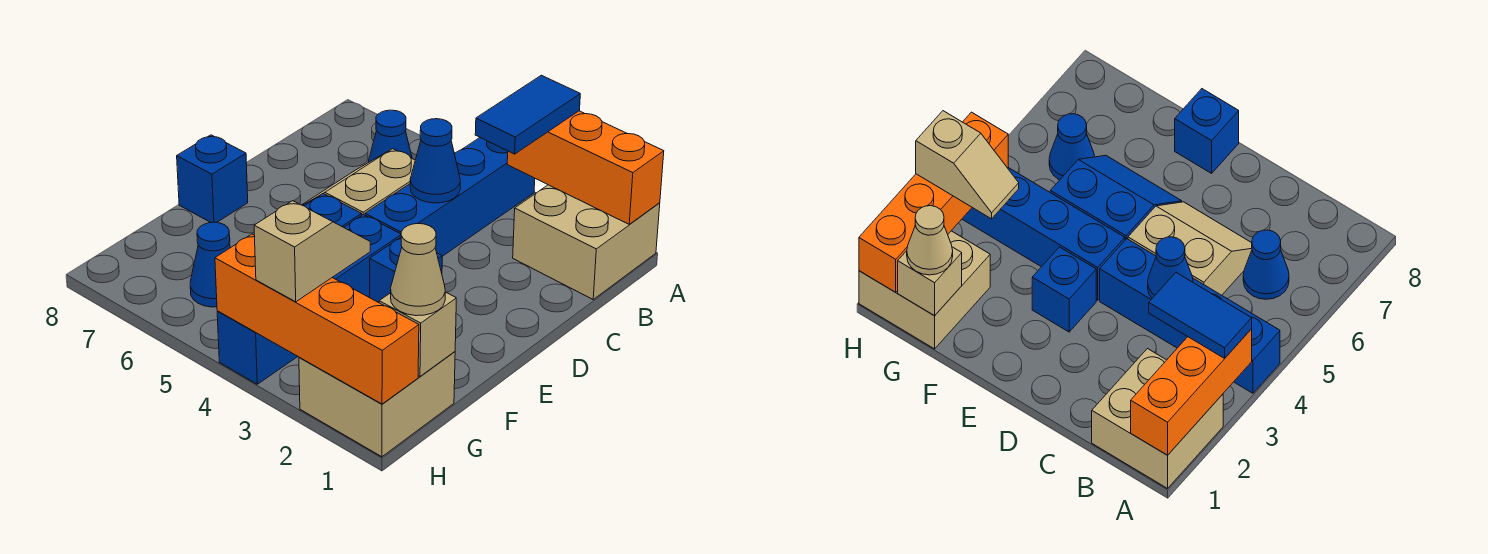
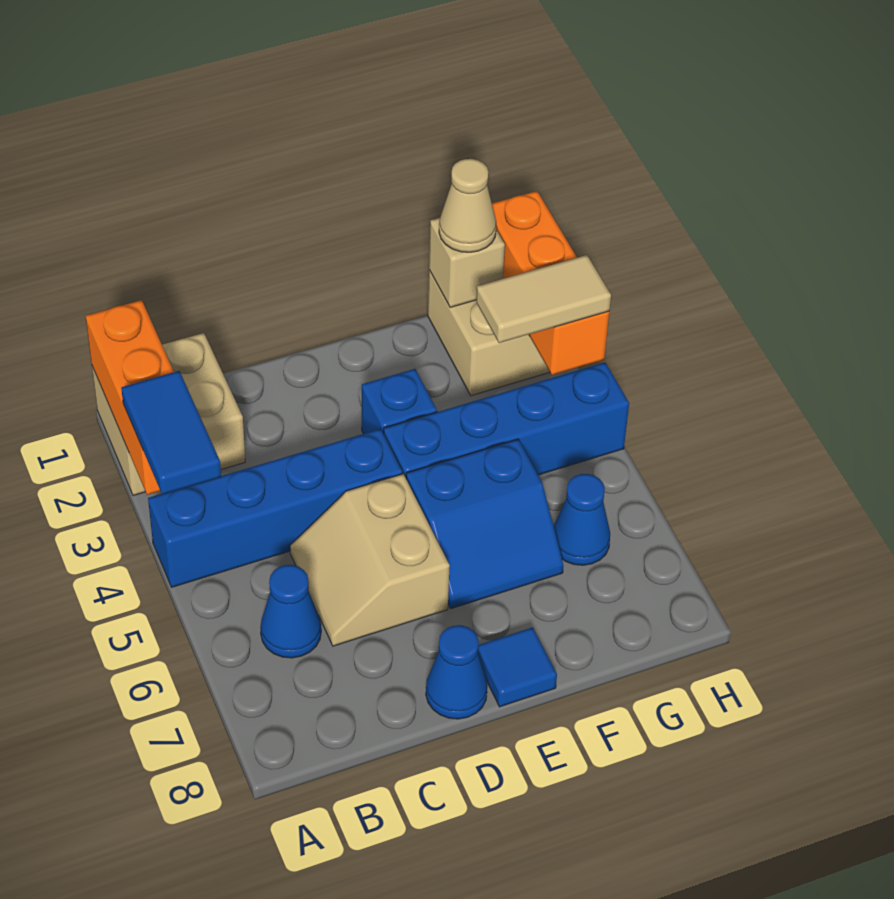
blue 1x2 tile [475,75,580,154] -> blue 1x2 tile turned to [121,371,221,494]
blue 1x1 cone [410,119,460,203] -> blue 1x1 cone moved to [426,625,487,719]
tan 2x2 slope [302,149,415,215] -> tan 2x2 slope turned to [290,474,450,646]
blue 1x1 brick [177,135,248,223] -> blue 1x1 tile [478,627,557,707]
tan 1x2 slope [254,201,370,302] -> tan 1x2 tile [476,255,611,343]
orange 1x4 brick [215,234,419,404] -> orange 1x3 brick [492,191,609,375]

